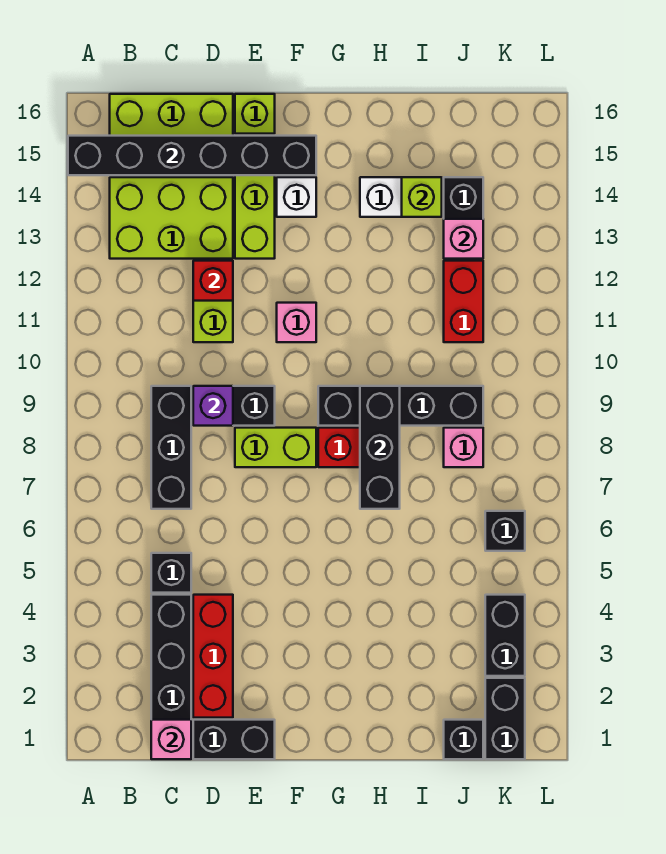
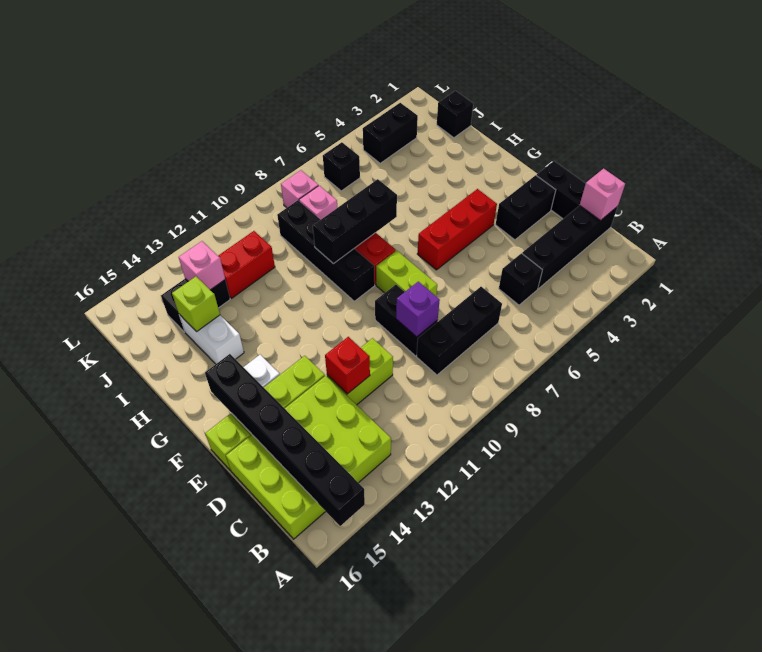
red 1x3 brick [193,595,233,718] -> red 1x3 brick moved to [417,189,497,270]
pink 1x1 brick [277,303,316,342] -> pink 1x1 brick moved to [281,170,318,208]
black 1x2 brick [485,678,525,759] -> black 1x2 brick moved to [496,175,556,240]

